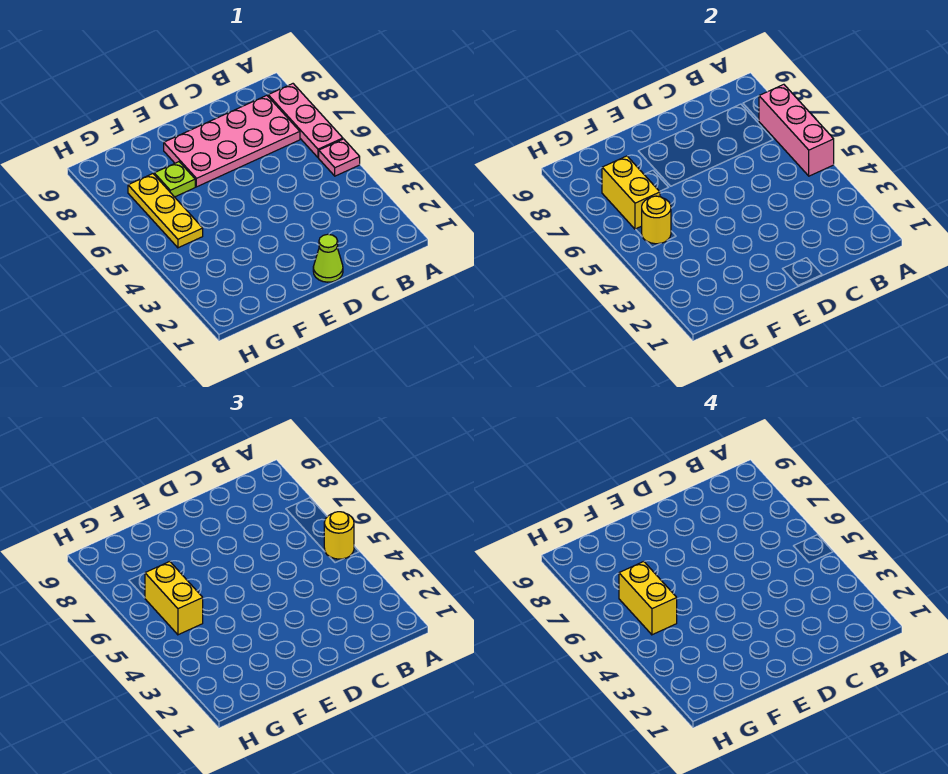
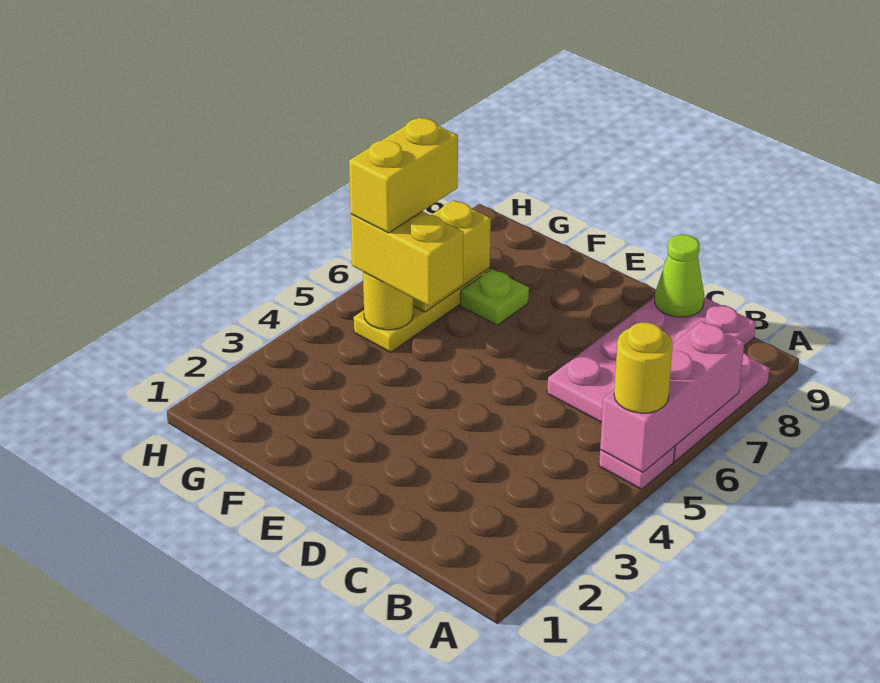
pink 2x4 plate [164,95,300,187] -> pink 2x4 plate turned to [547,297,756,423]
lime 1x1 cone [313,234,343,282] -> lime 1x1 cone moved to [655,235,704,317]
yellow 1x2 brick [145,562,203,635] -> yellow 1x2 brick turned to [351,211,464,306]

